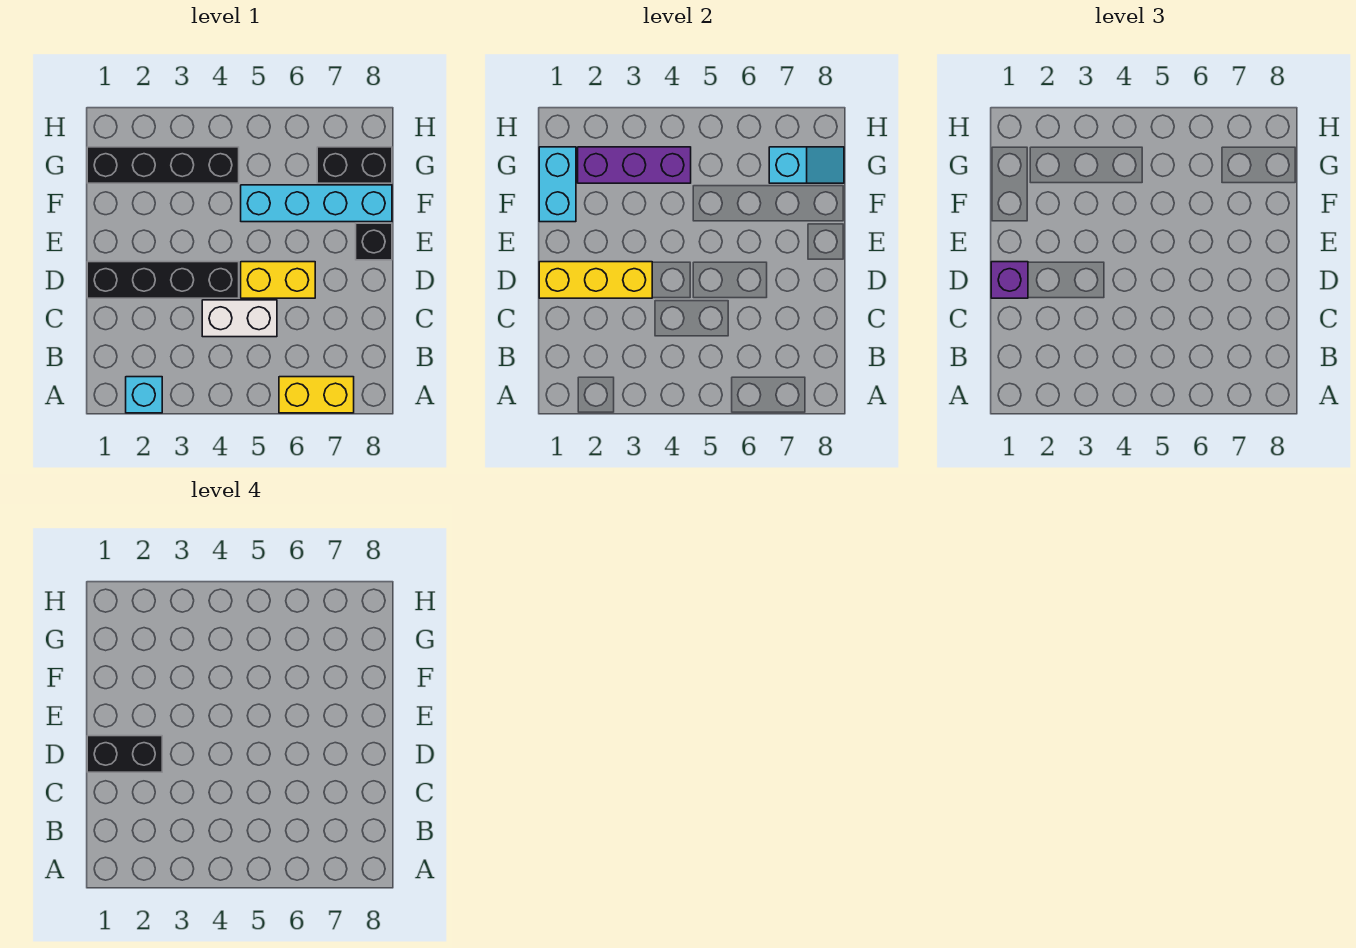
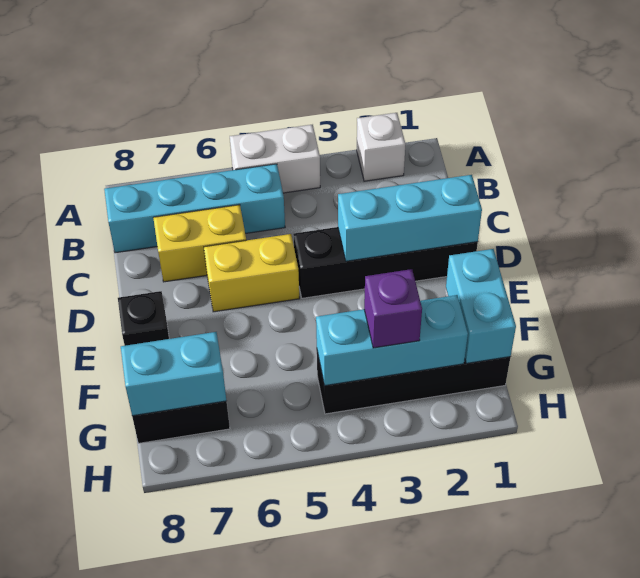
cyan 1x1 brick [126,377,162,413] -> white 1x1 brick [357,113,405,181]
yellow 1x2 brick [279,377,354,413] -> yellow 1x2 brick moved to [153,205,246,282]
white 1x2 brick [202,300,277,337] -> white 1x2 brick moved to [230,125,320,193]
yellow 1x3 brick [539,262,652,298] -> cyan 1x3 brick [338,175,482,261]
purple 1x1 brick [991,262,1028,298] -> purple 1x1 brick moved to [364,269,422,348]
black 1x2 brick [87,736,162,772] -> none
cyan 1x4 brick [241,185,392,222] -> cyan 1x4 brick moved to [104,164,285,253]
purple 1x3 brick [578,147,691,183] -> cyan 1x3 brick [316,295,468,386]
cyan 1x2 slope [769,147,844,183] -> cyan 1x2 brick [121,332,226,416]

